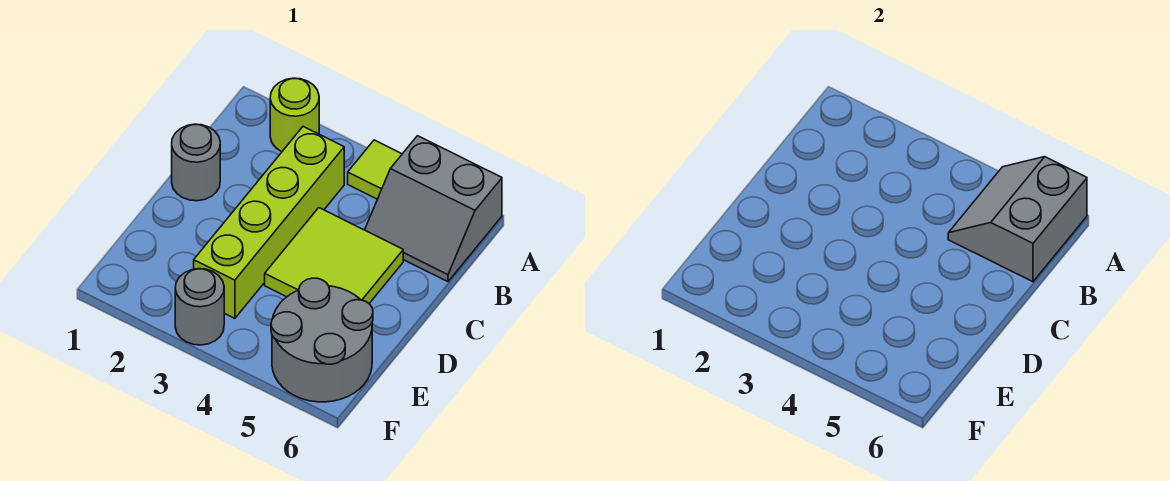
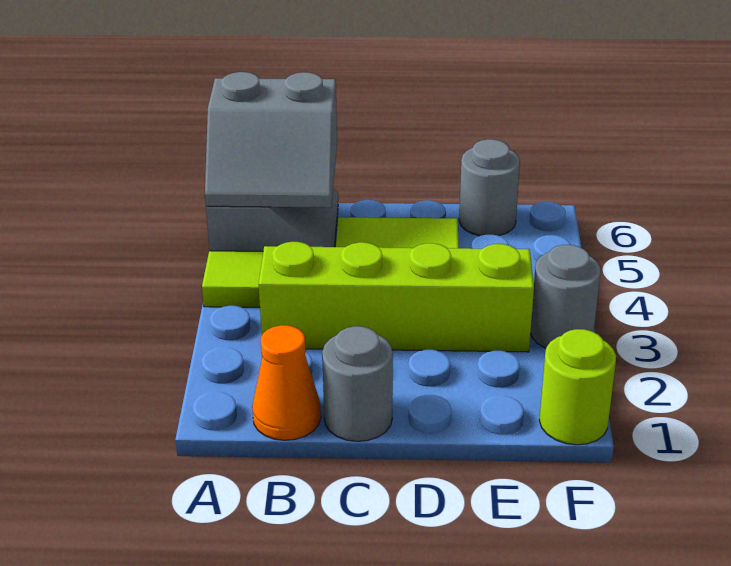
lime 1x1 round brick [270,78,319,152] -> lime 1x1 round brick moved to [539,329,616,445]
none -> orange 1x1 cone [252,325,321,440]
grey 2x2 round brick [271,278,373,402] -> grey 1x1 round brick [459,139,520,236]

